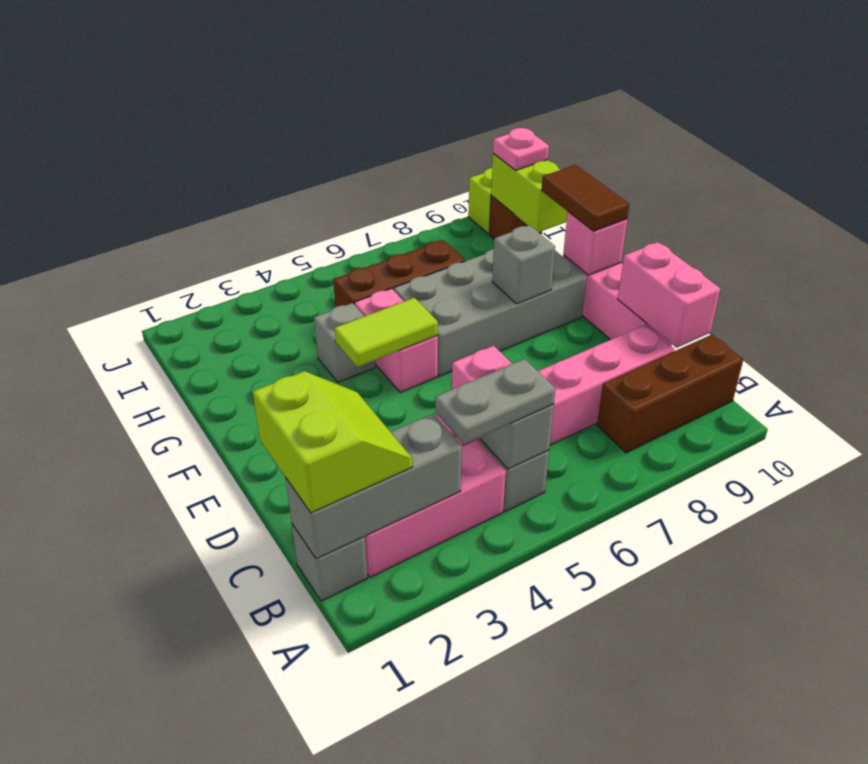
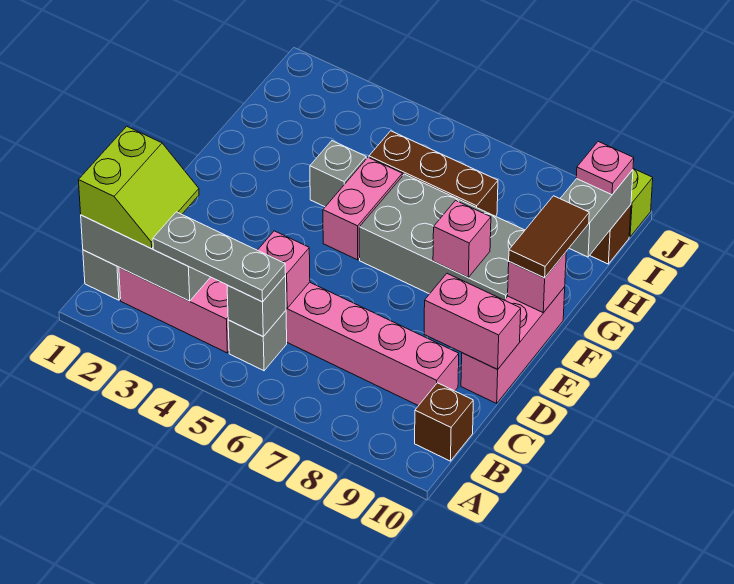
grey 1x2 plate [435,359,556,444] -> grey 1x3 plate [153,212,286,302]
brown 1x3 brick [597,335,743,453] -> brown 1x1 brick [415,383,473,461]
pink 1x2 brick [618,242,720,348] -> pink 1x2 brick turned to [424,274,521,369]
lime 1x2 tile [334,298,438,367] -> none
grey 1x1 brick [492,225,555,304] -> pink 1x1 brick [433,200,491,277]
lime 1x2 brick [491,153,568,233] -> grey 1x2 brick [560,170,633,257]

